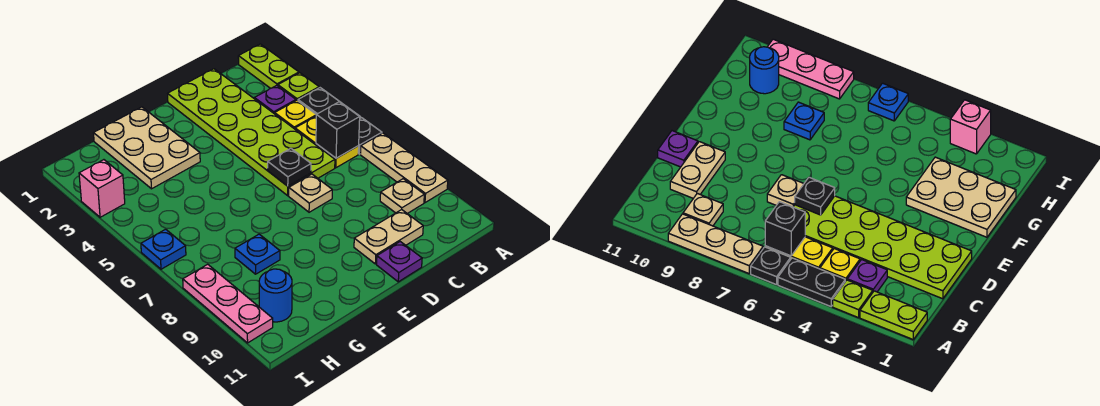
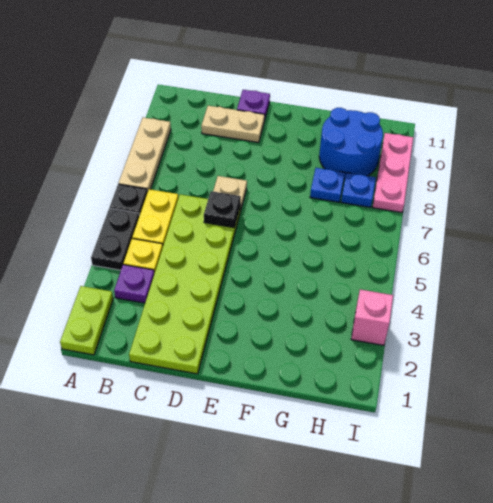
lime 1x1 plate [278,73,319,101] -> none
black 1x1 brick [316,102,360,158] -> none
tan 1x1 plate [380,179,424,214] -> none
tan 2x3 plate [94,107,200,189] -> none
blue 1x1 round brick [259,269,292,322] -> blue 2x2 round brick [319,108,383,179]
blue 1x1 plate [141,229,186,269] -> blue 1x1 plate moved to [341,173,376,207]

